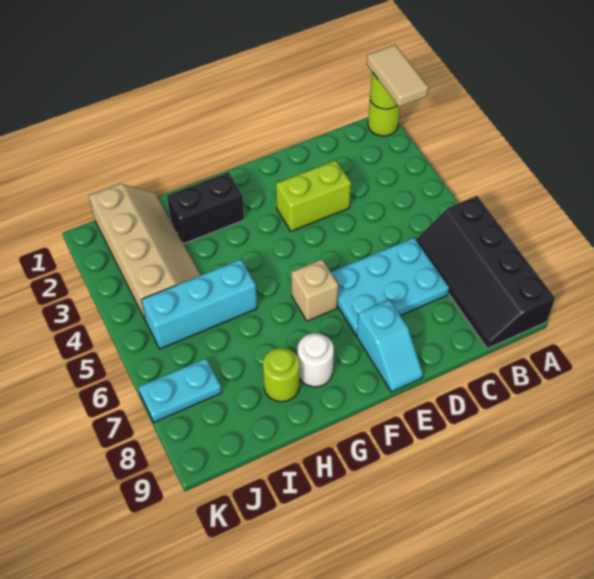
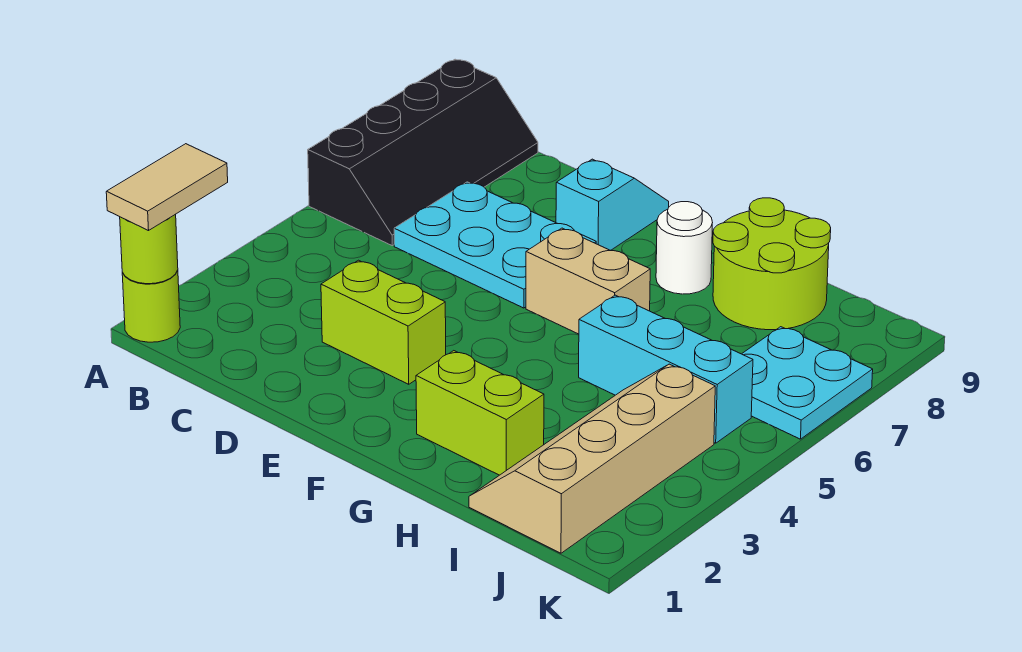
tan 1x1 brick [291,259,338,321] -> tan 1x2 brick [526,228,650,334]
black 1x2 brick [167,172,244,244] -> lime 1x2 brick [416,351,544,475]
lime 1x1 round brick [263,348,299,402] -> lime 2x2 round brick [713,198,831,330]
cyan 1x2 plate [138,358,222,422] -> cyan 2x2 plate [742,327,873,439]

